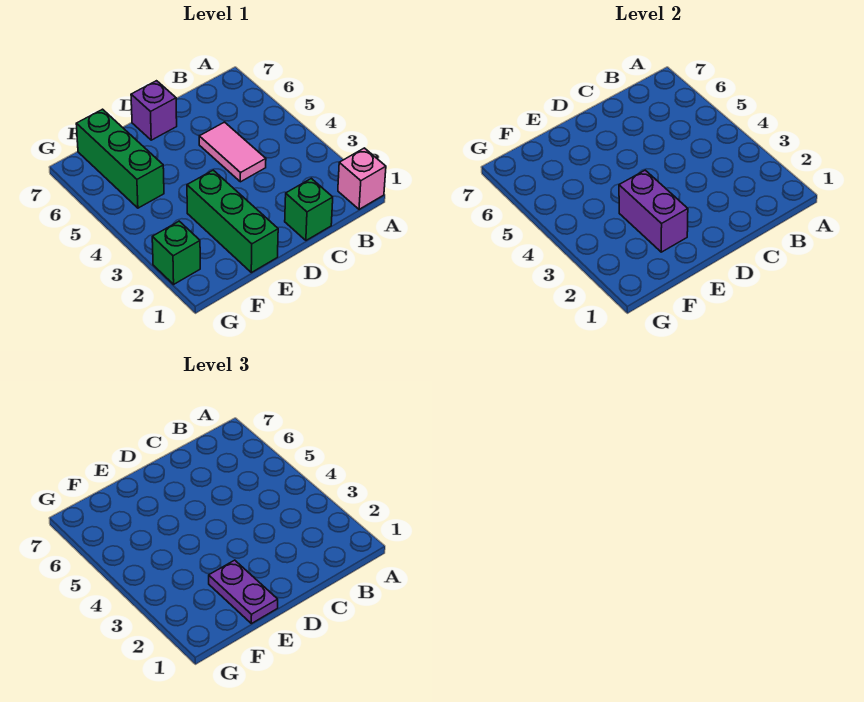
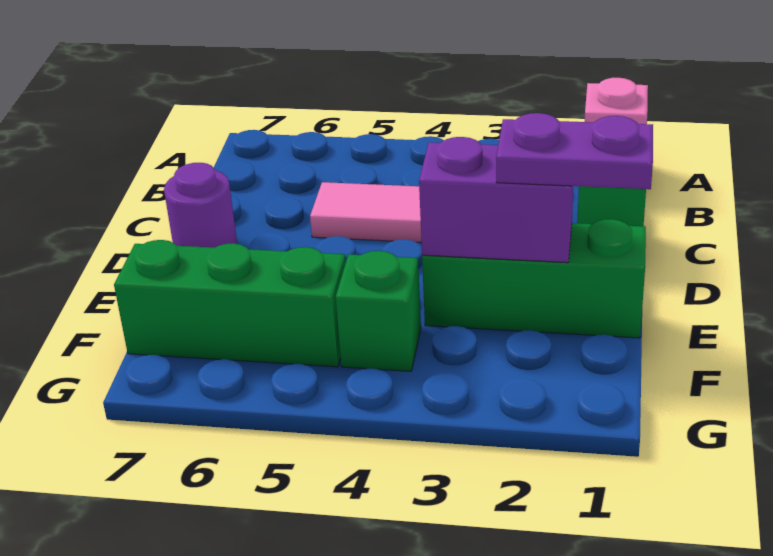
purple 1x1 brick [131,81,177,140] -> purple 1x1 round brick [164,163,237,248]
green 1x1 brick [152,221,200,284] -> green 1x1 brick moved to [336,251,421,371]

